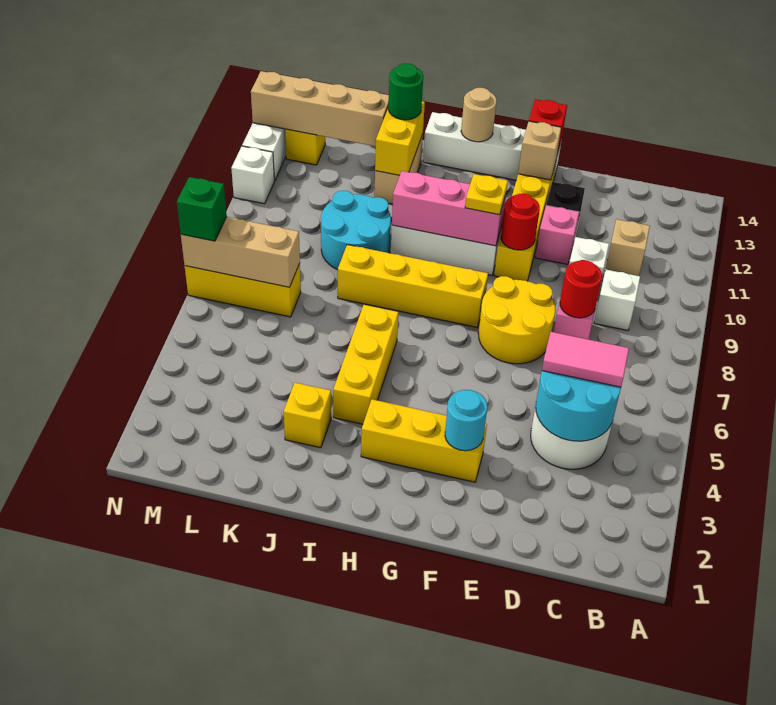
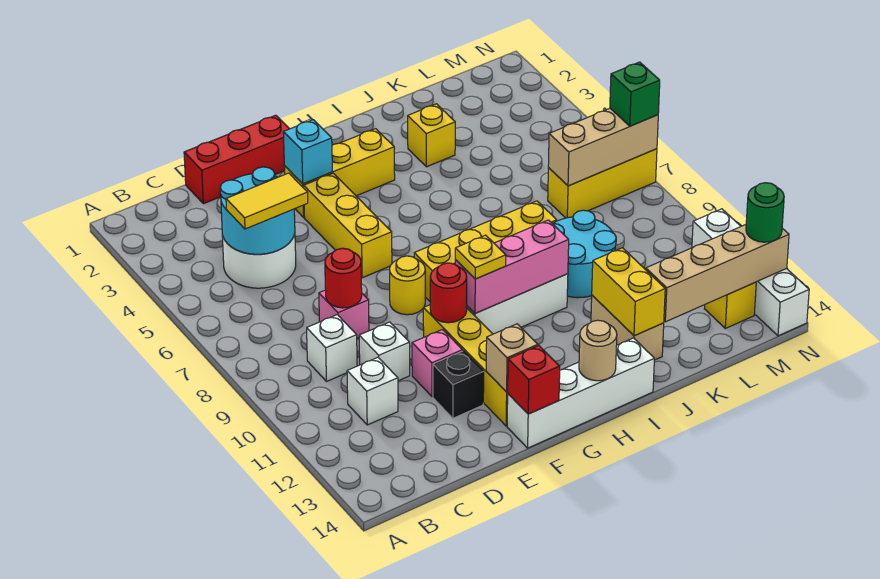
pink 1x2 tile [542,332,629,387] -> yellow 1x2 tile [226,173,308,229]
tan 1x1 brick [606,219,650,276] -> white 1x1 brick [347,357,398,425]
none -> red 1x3 brick [184,115,289,204]
yellow 2x2 round brick [478,276,555,364] -> yellow 1x1 round brick [390,256,425,315]
cyan 1x1 round brick [445,390,487,451] -> cyan 1x1 brick [283,120,332,184]
yellow 1x3 brick [333,305,398,424] -> yellow 1x3 brick moved to [304,173,392,278]
green 1x1 round brick [388,64,423,120] -> green 1x1 round brick moved to [746,183,784,242]

